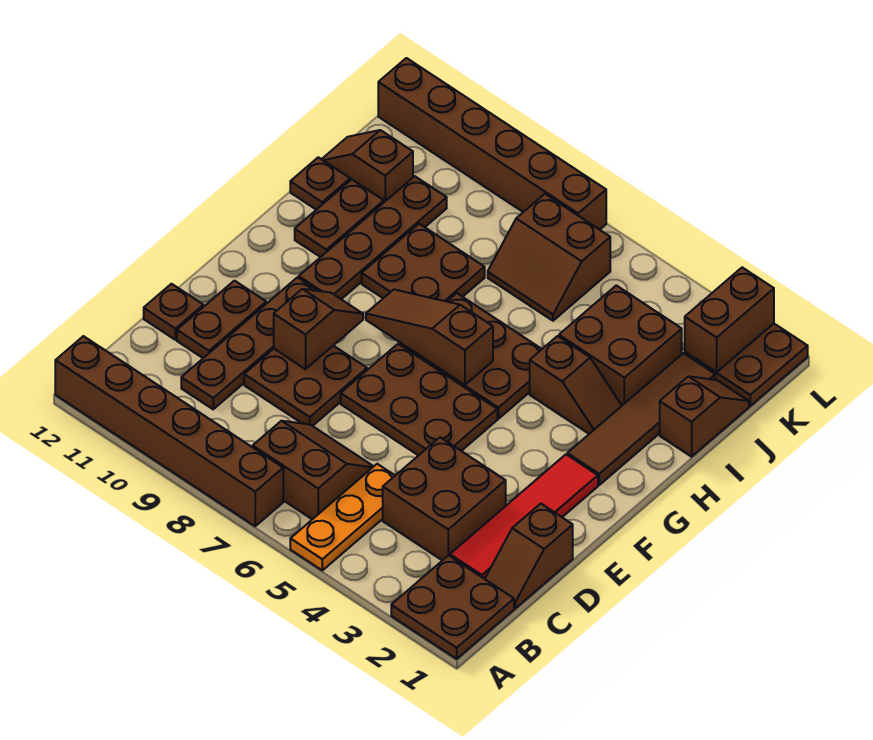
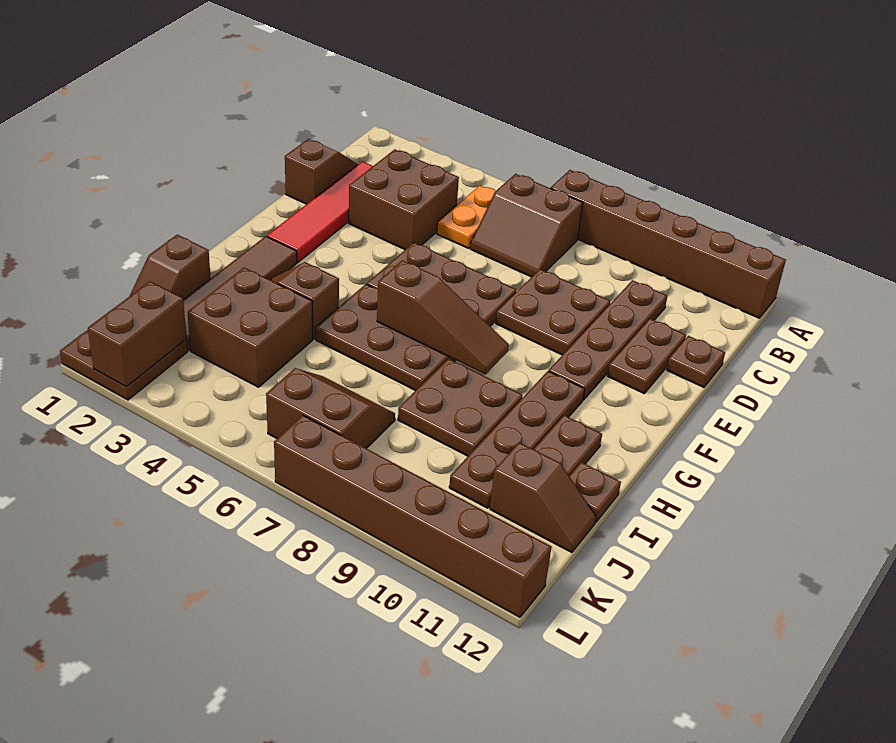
brown 2x2 plate [391,555,514,659] -> none
orange 1x3 plate [290,464,395,570] -> orange 1x2 plate [437,186,495,248]
brown 1x2 slope [274,289,363,369] -> none

